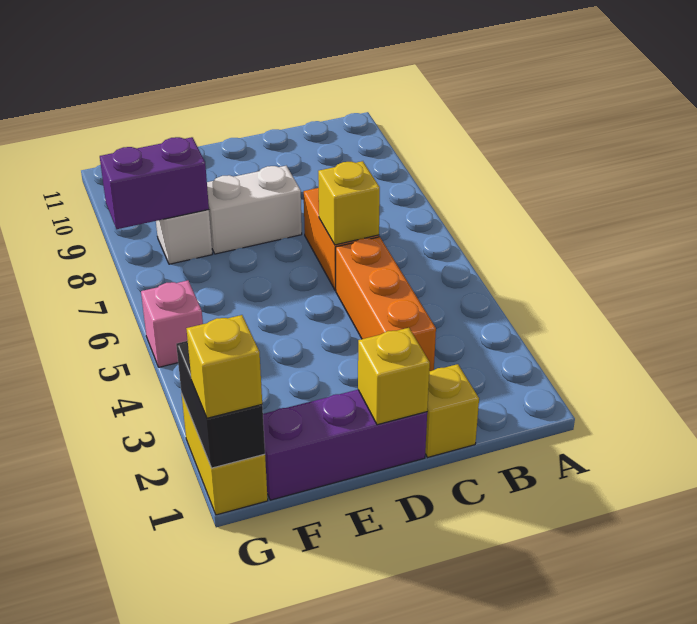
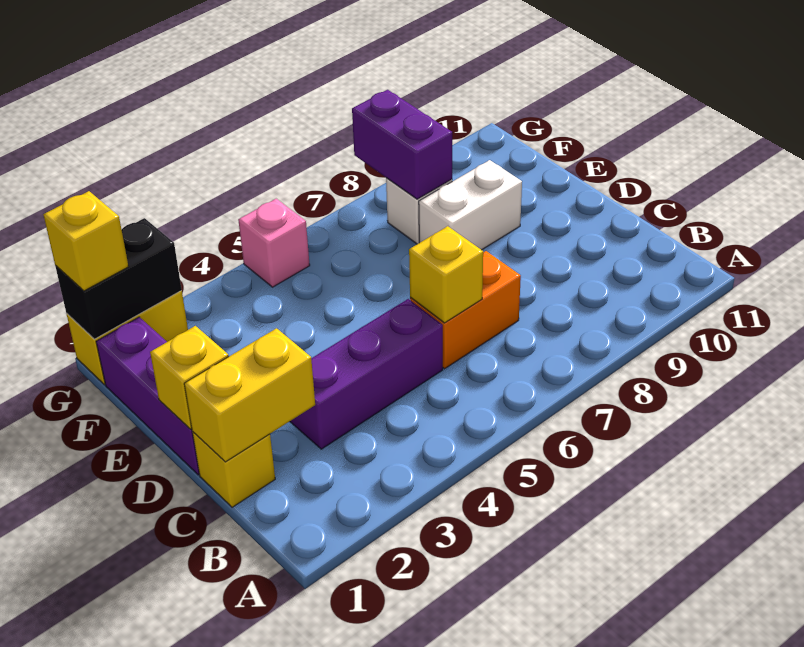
none -> yellow 1x2 brick [184,328,315,462]
orange 1x3 brick [336,237,436,371] -> purple 1x3 brick [290,299,443,449]
white 1x2 brick [207,166,302,254] -> white 1x2 brick turned to [419,160,522,250]

